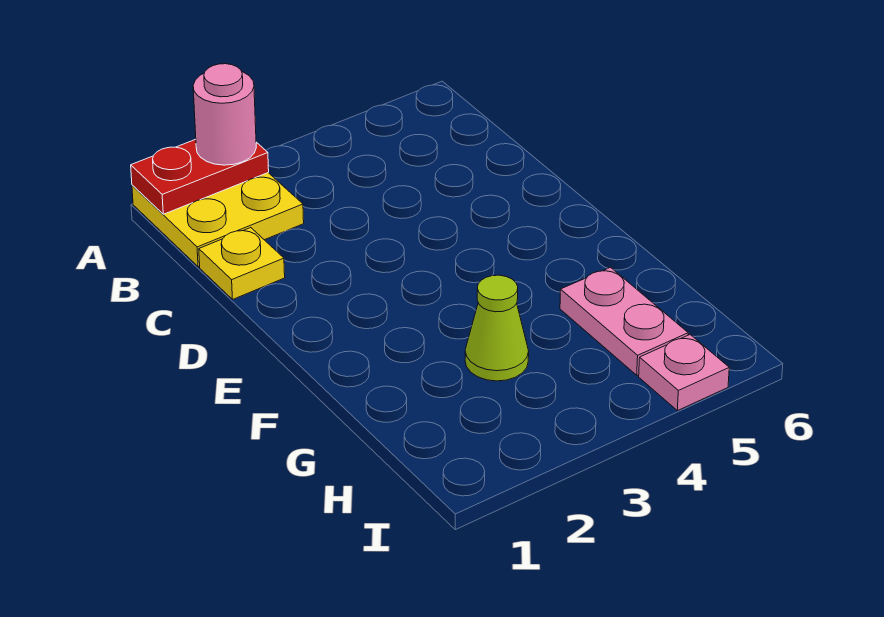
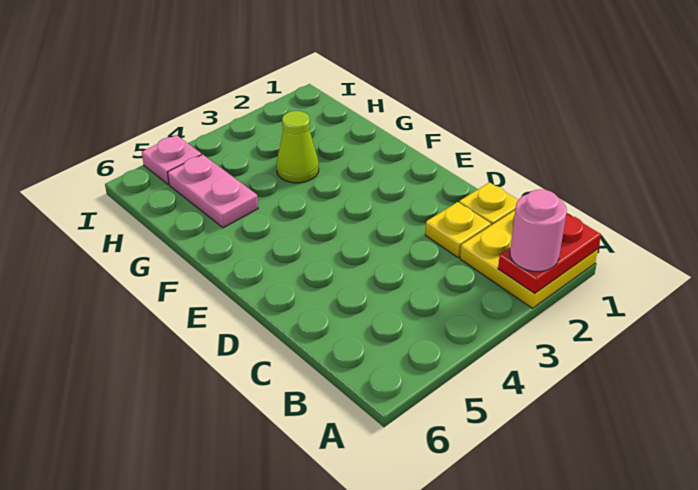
none -> yellow 1x1 plate [425,202,491,258]

